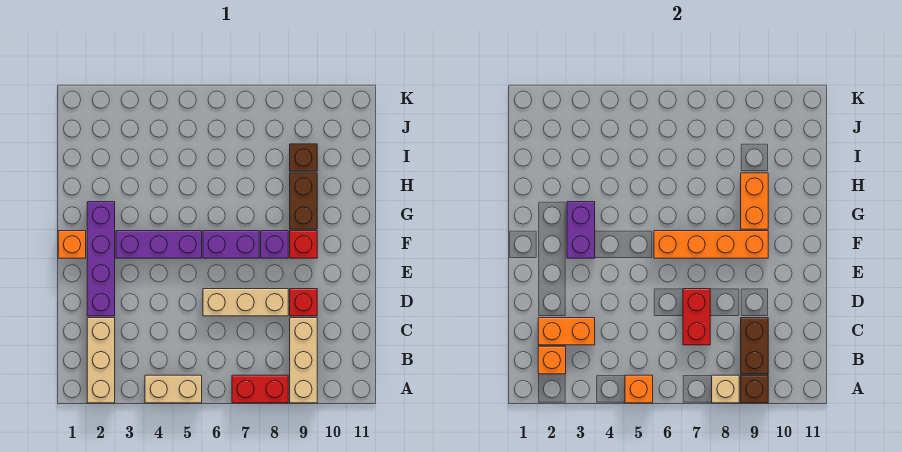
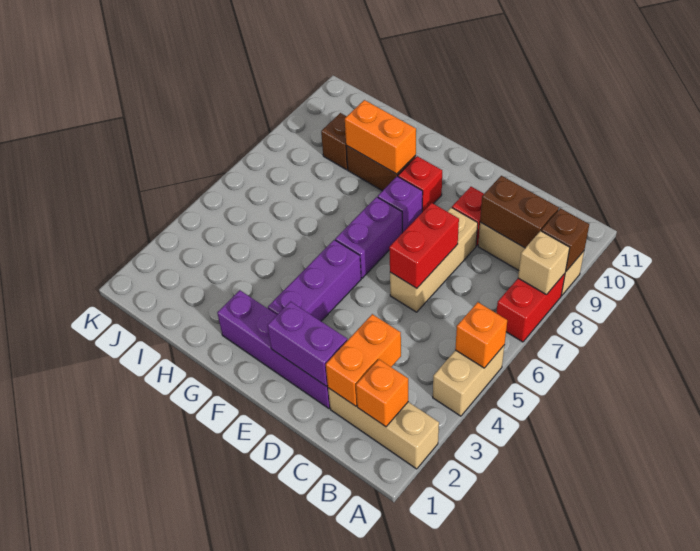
red 1x2 brick [683,289,710,345] -> red 1x2 brick turned to [389,203,459,288]
orange 1x1 brick [58,231,86,258] -> none
purple 1x2 brick [567,202,595,258] -> purple 1x2 brick moved to [267,302,347,386]
orange 1x4 brick [654,231,768,258] -> none

